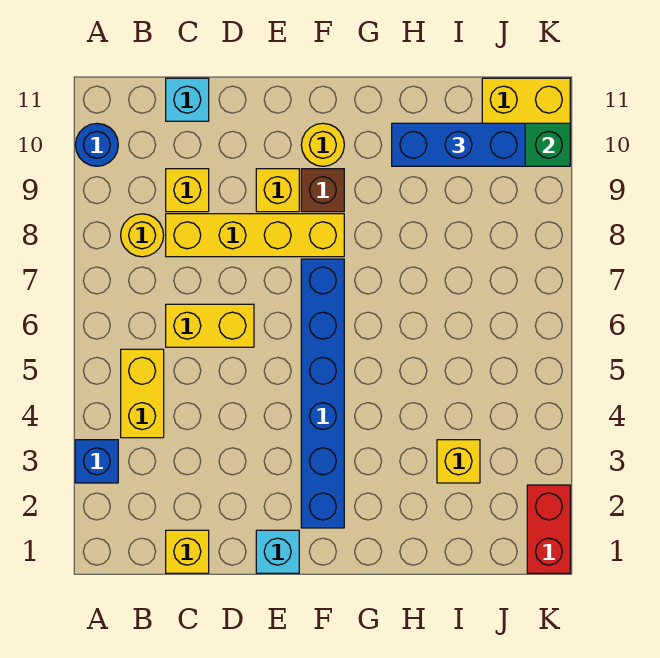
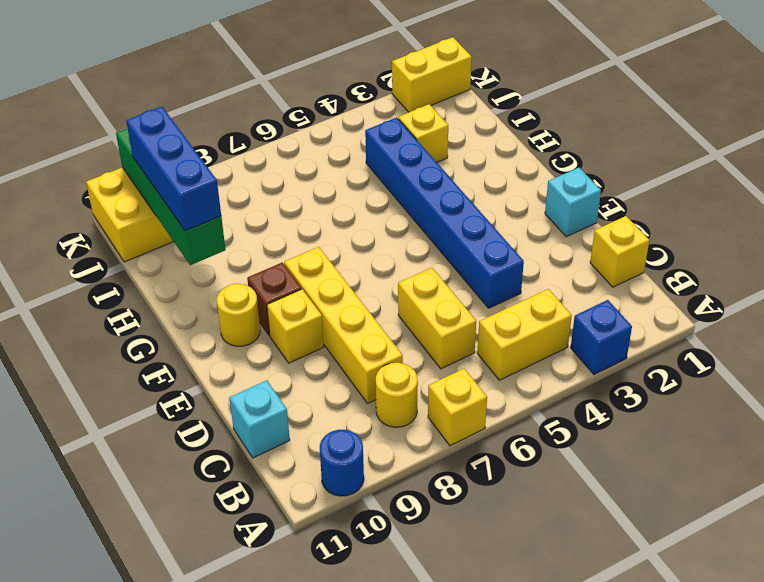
yellow 1x1 brick [166,169,209,212] -> yellow 1x1 brick moved to [428,369,487,446]
blue 1x6 brick [301,259,344,528] -> blue 1x6 brick turned to [365,117,524,308]
red 1x2 brick [527,485,570,573] -> yellow 1x2 brick [392,37,472,112]

